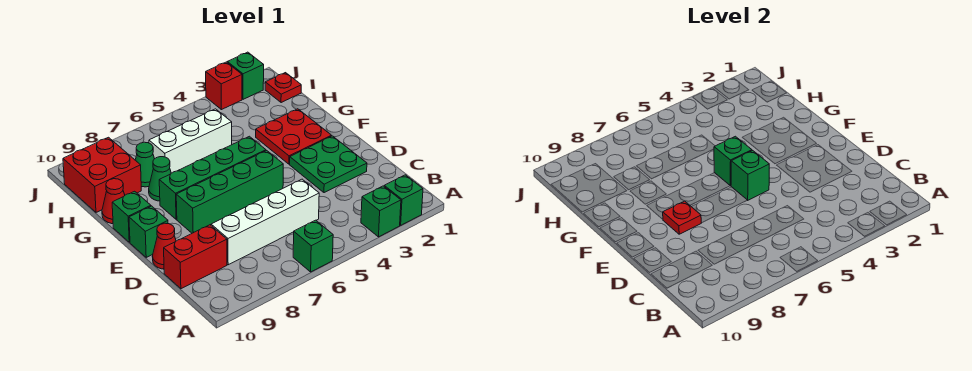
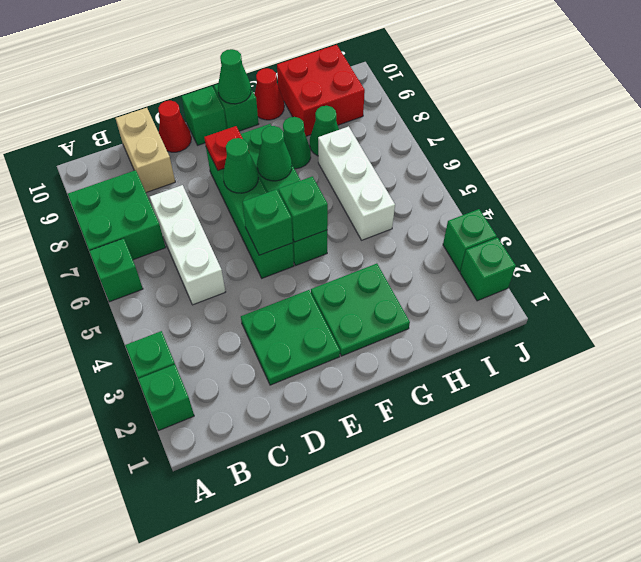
none -> green 2x2 brick [68,170,166,260]
white 1x4 brick [211,179,319,265] -> white 1x3 brick [150,185,225,305]
red 1x2 brick [164,225,227,289] -> tan 1x2 brick [115,108,175,193]
none -> green 1x1 cone [223,138,258,193]
red 2x2 plate [256,109,332,164] -> green 2x2 plate [311,264,410,356]
none -> green 1x1 cone [257,126,292,181]
none -> green 1x1 cone [218,49,251,104]
red 1x1 plate [265,73,301,103] -> none
red 1x1 brick [206,62,242,110] -> green 1x1 brick [443,209,497,271]

